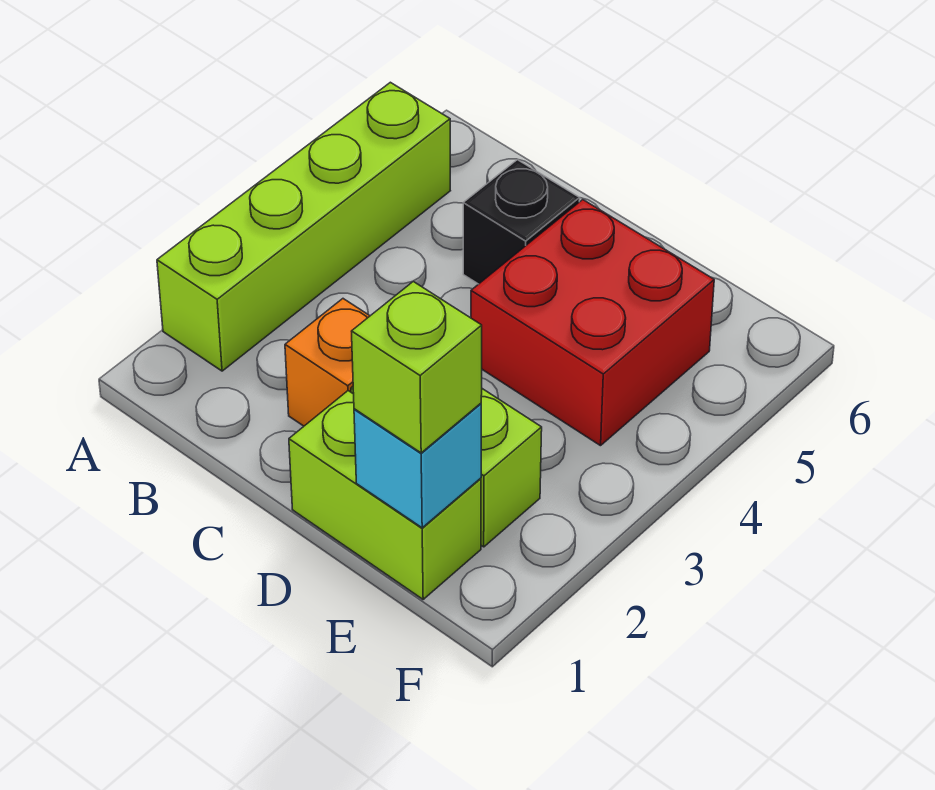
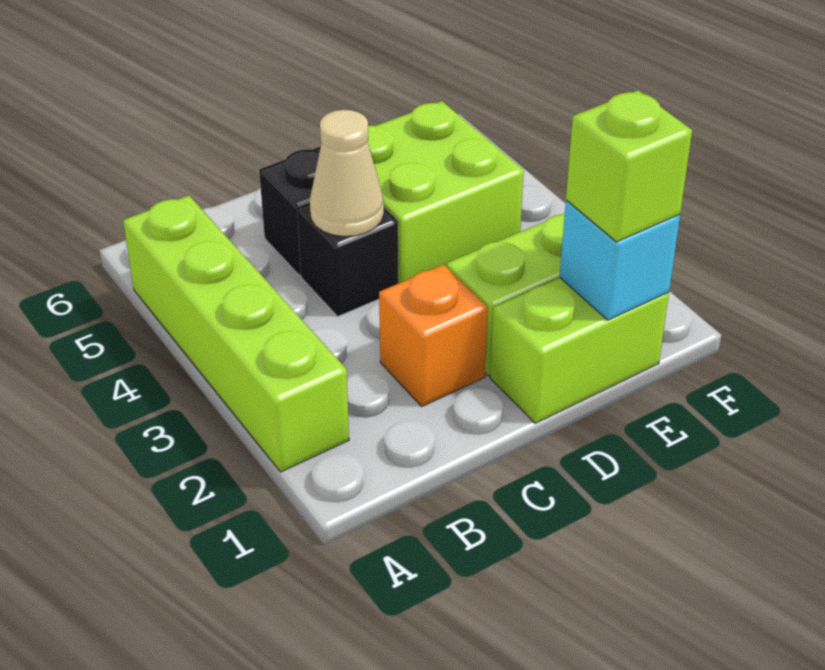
none -> black 1x1 brick [297,203,399,316]
none -> tan 1x1 cone [310,110,384,236]
red 2x2 brick [471,200,714,446] -> lime 2x2 brick [368,101,524,283]

